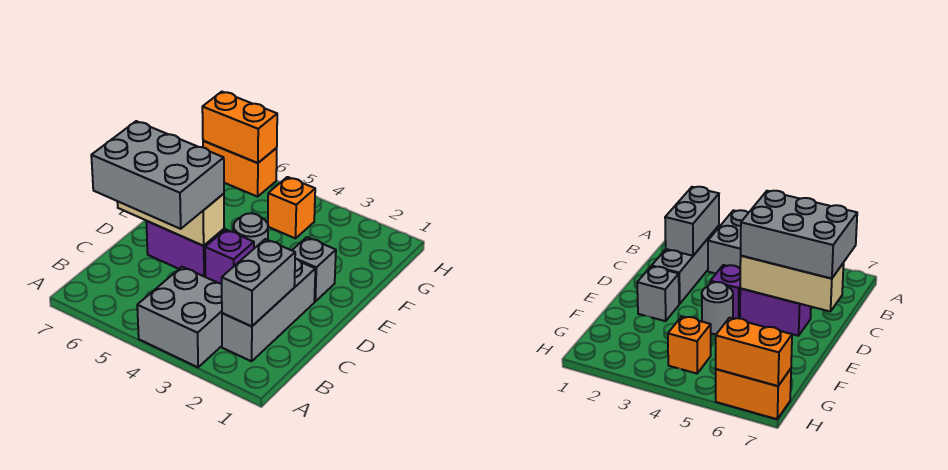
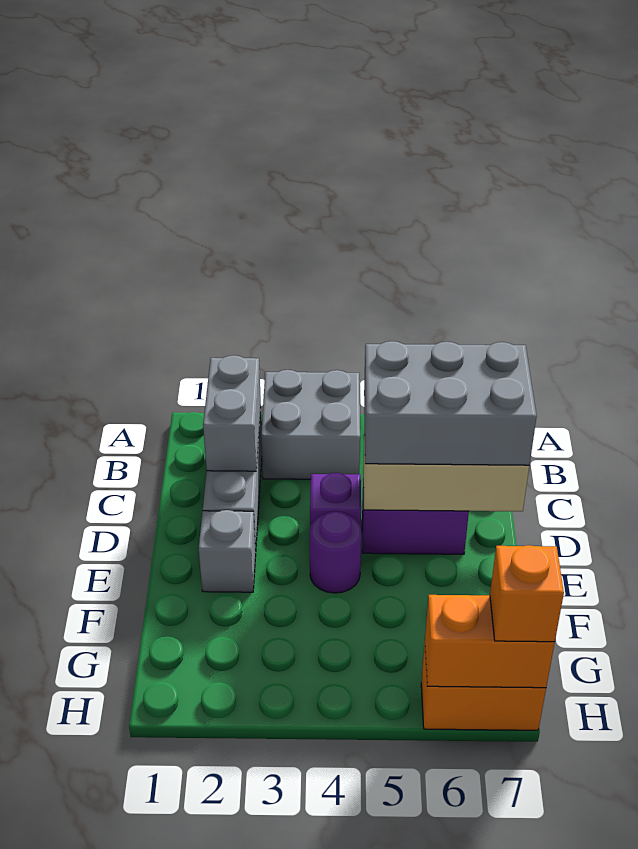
grey 1x1 round brick [233,213,268,248] -> purple 1x1 round brick [310,511,361,593]
orange 1x1 brick [268,177,315,238] -> orange 1x1 brick moved to [490,545,564,642]

